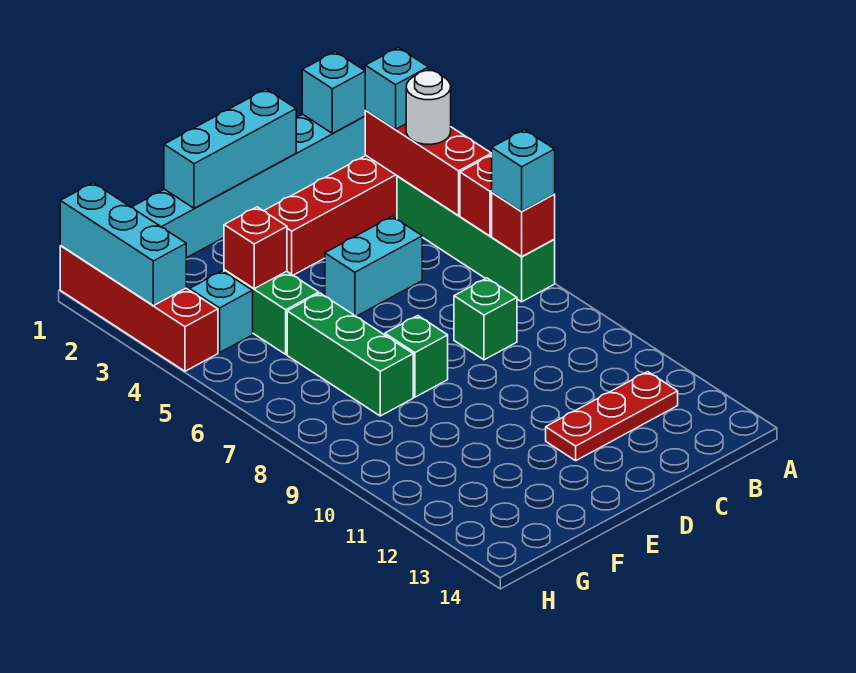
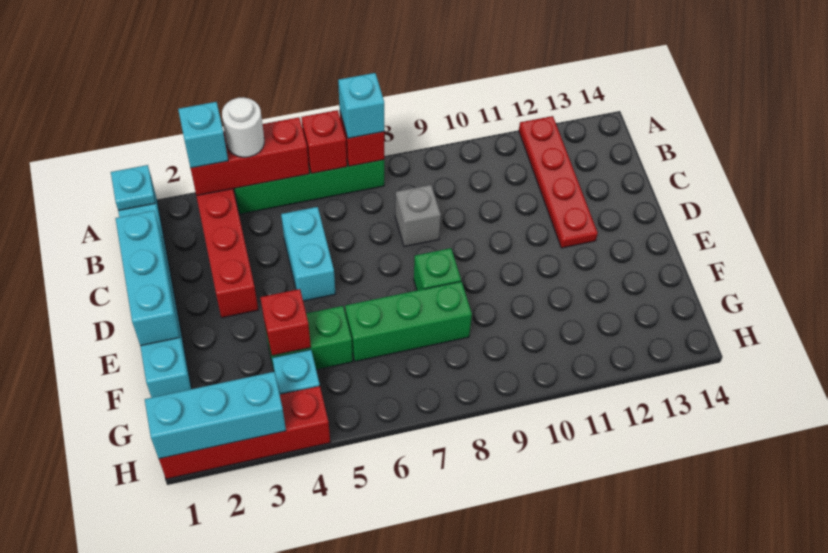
cyan 1x1 brick [302,52,365,133] -> cyan 1x1 plate [111,165,155,211]
red 1x3 plate [546,372,678,461] -> red 1x4 plate [519,116,598,248]
green 1x1 brick [454,278,517,360] -> grey 1x1 brick [395,185,441,247]

